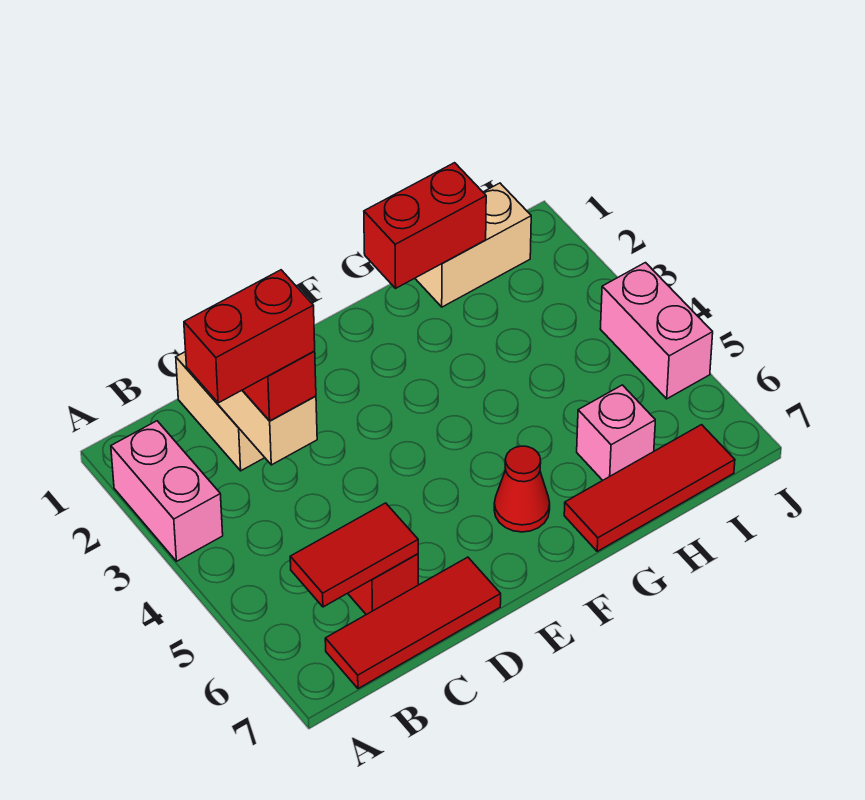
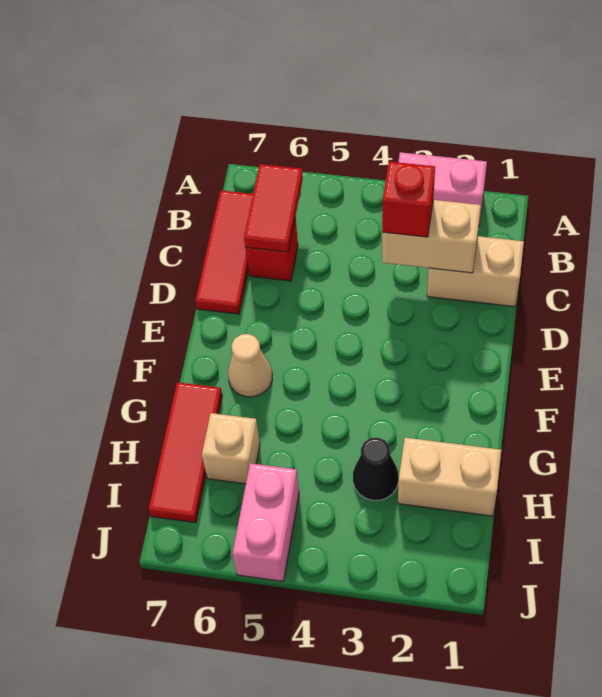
red 1x2 brick [184,270,315,403] -> none
red 1x1 cone [494,446,550,532] -> tan 1x1 cone [228,334,272,397]
red 1x2 brick [364,163,486,288] -> none
tan 1x2 brick [415,183,531,307] -> tan 1x2 brick turned to [398,438,501,516]
none -> black 1x1 cone [353,438,399,500]
pink 1x1 brick [577,385,655,480] -> tan 1x1 brick [202,413,260,484]
pink 1x2 brick [601,263,713,399] -> pink 1x2 brick turned to [232,463,299,582]

